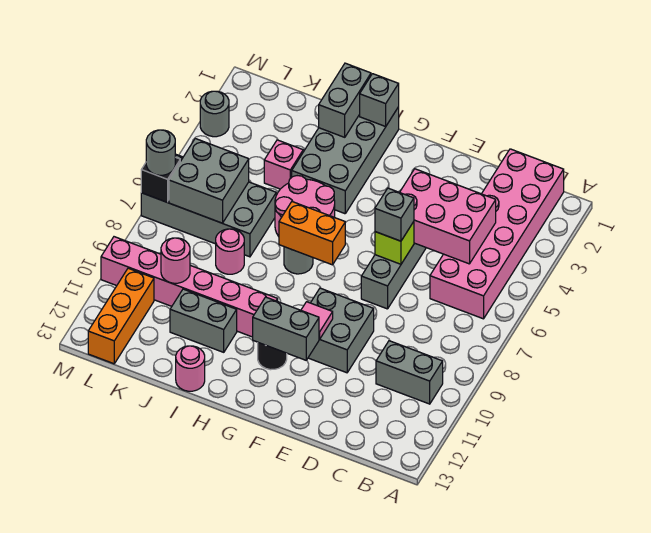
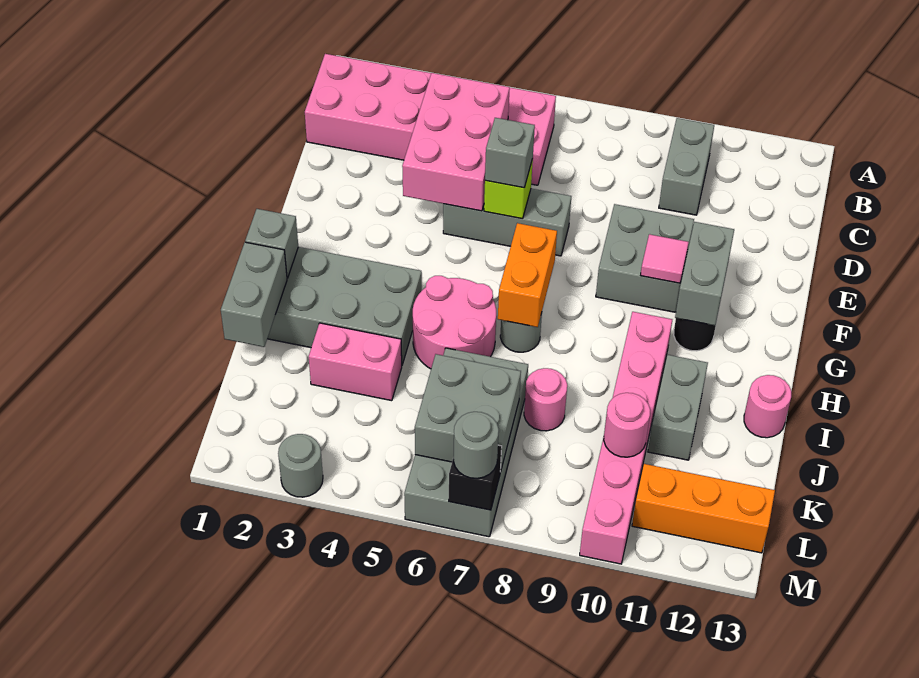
grey 1x2 brick [319,63,371,137] -> grey 1x2 brick turned to [221,242,287,347]
pink 1x1 brick [264,140,303,189] -> pink 1x2 brick [309,323,402,401]

